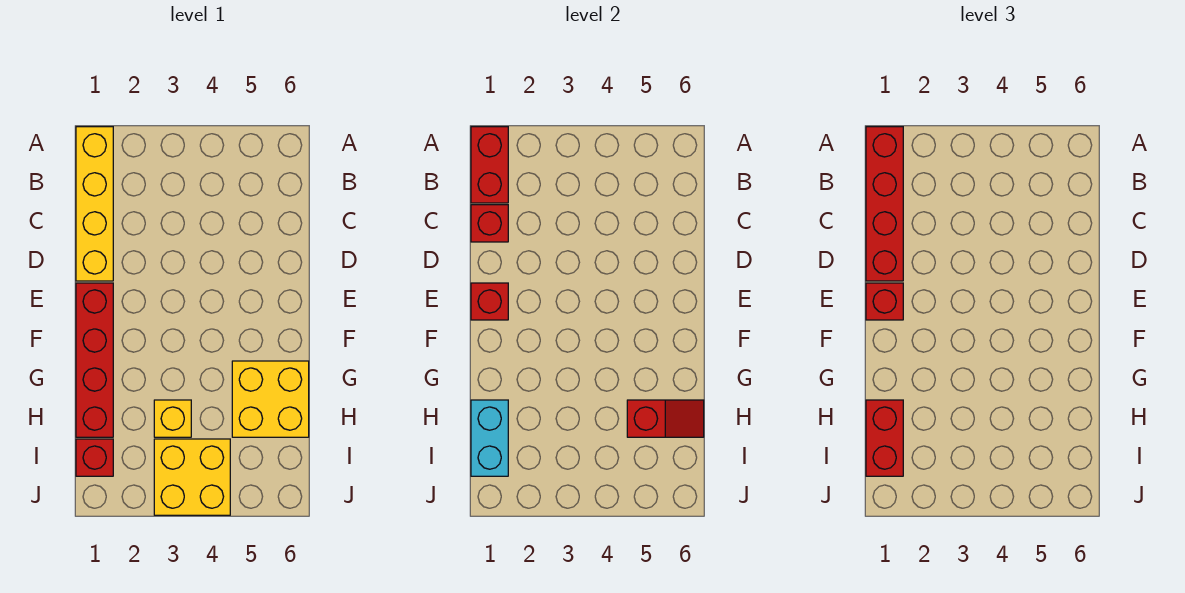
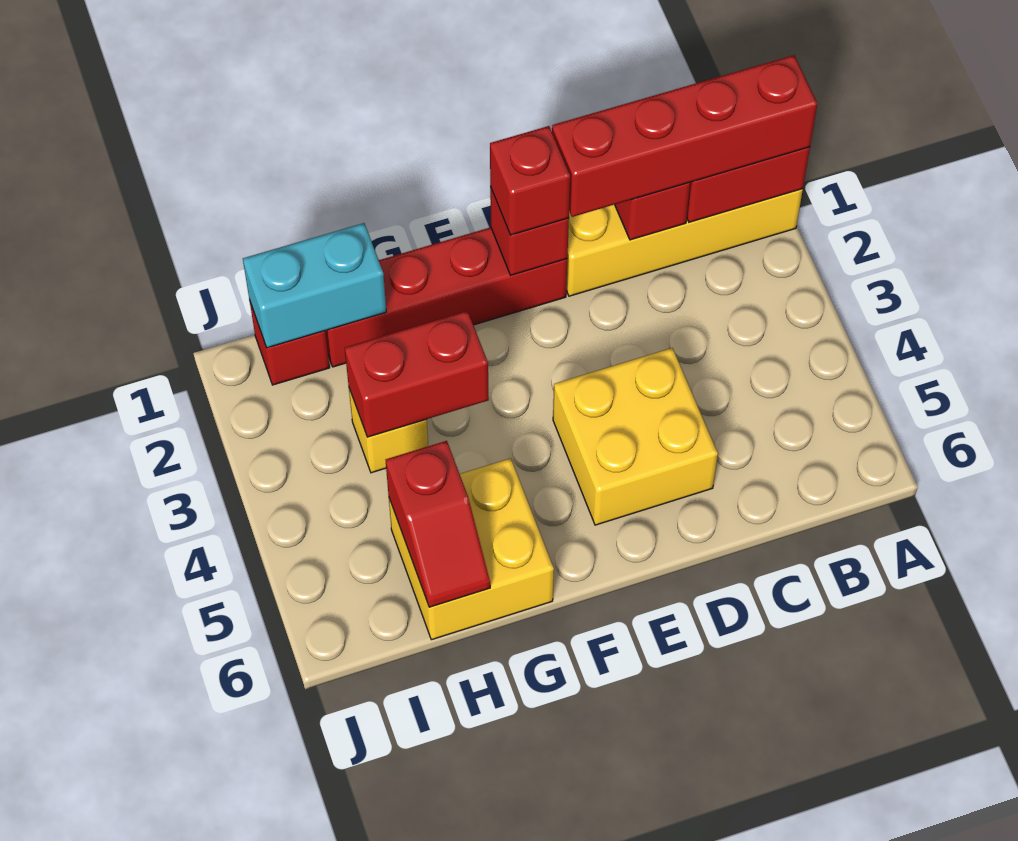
red 1x2 brick [866,400,903,476] -> red 1x2 brick moved to [345,311,489,437]
yellow 2x2 brick [154,439,230,515] -> yellow 2x2 brick moved to [553,348,718,525]

